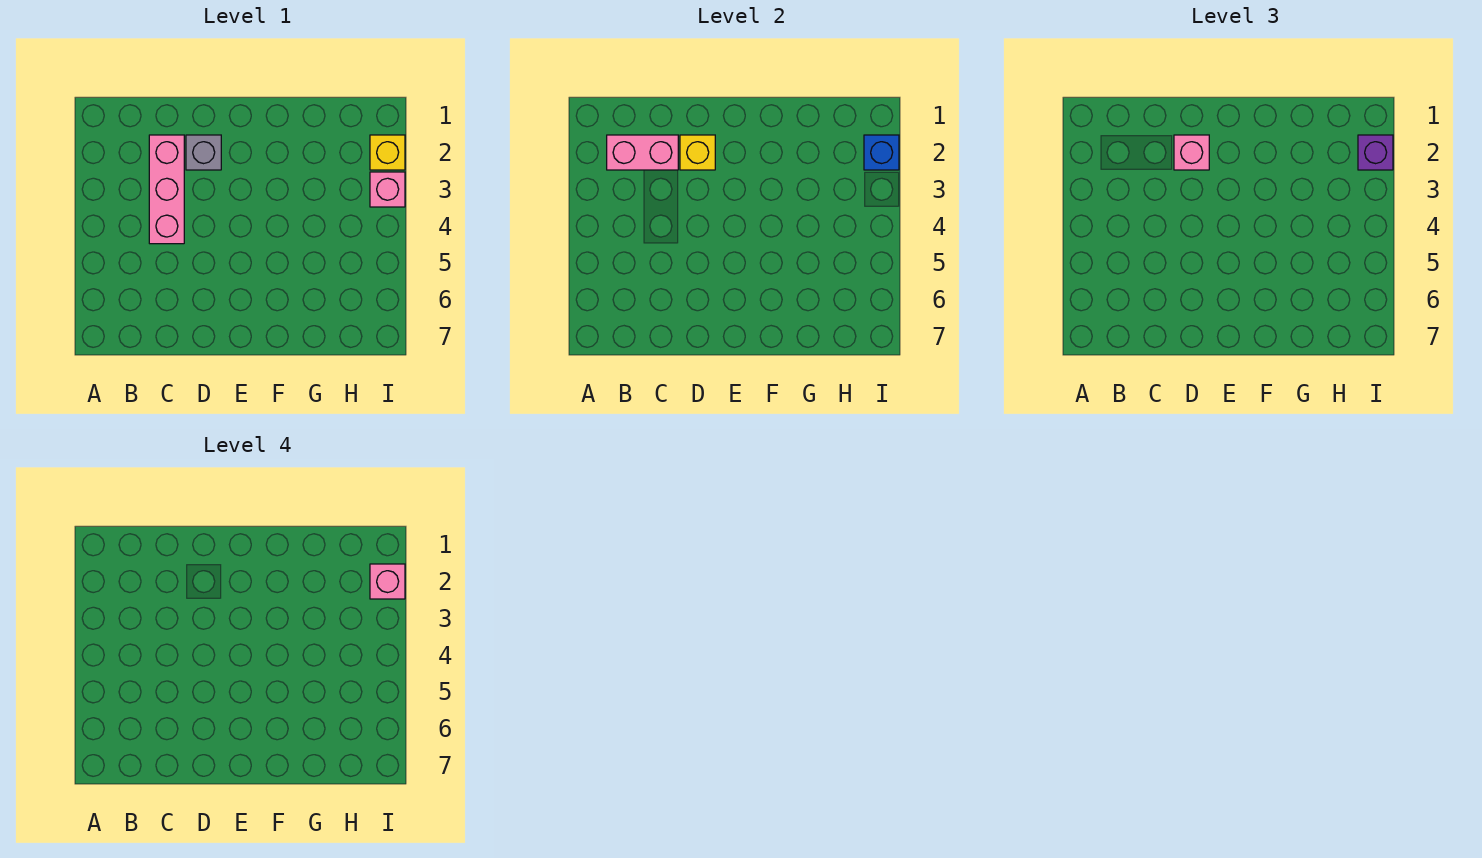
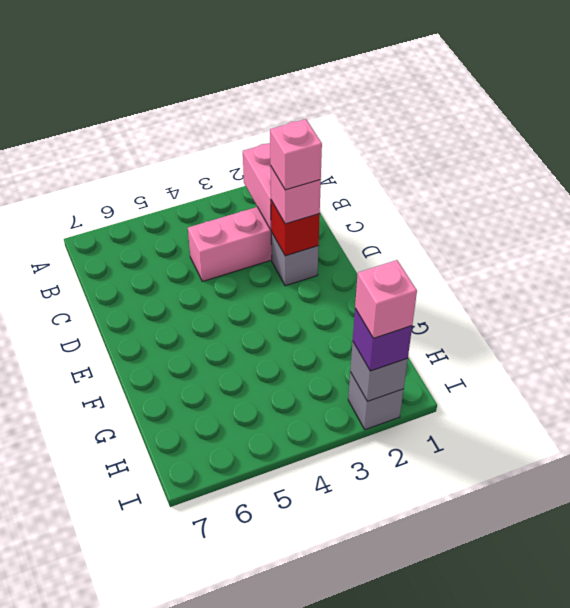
yellow 1x1 brick [680,135,715,170] -> red 1x1 brick [271,201,320,256]
yellow 1x1 brick [370,135,405,170] -> grey 1x1 brick [348,372,404,430]
blue 1x1 brick [864,135,899,170] -> grey 1x1 brick [350,342,408,401]
pink 1x1 brick [370,172,405,207] -> pink 1x1 brick moved to [270,119,322,190]

